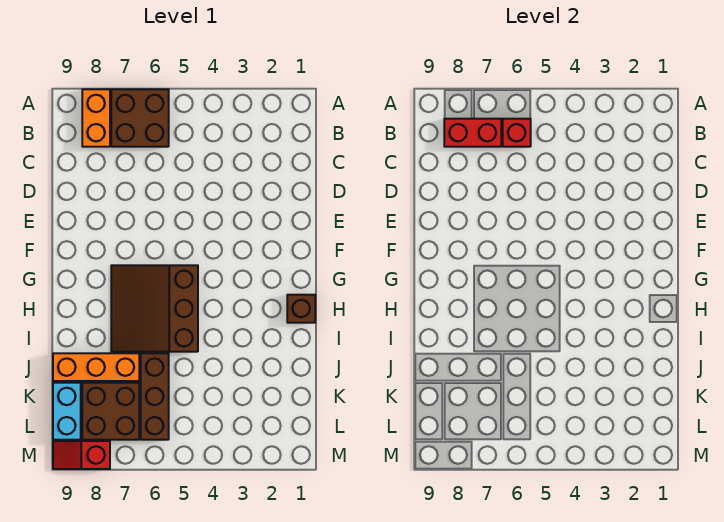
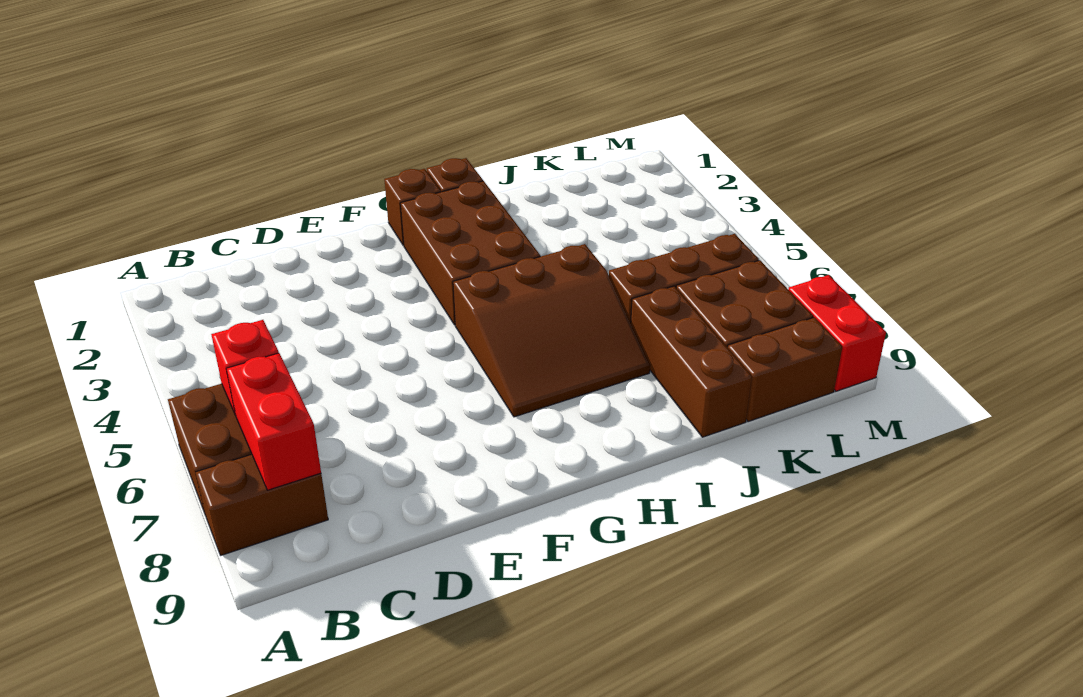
orange 1x2 brick [82,89,110,147] -> brown 1x2 brick [195,454,328,555]
none -> brown 1x1 brick [384,169,441,245]
none -> brown 2x3 brick [400,181,540,325]
orange 1x3 brick [53,353,139,381] -> brown 1x3 brick [631,286,752,437]
cyan 1x2 brick [53,383,81,440] -> brown 1x2 brick [728,317,842,422]
red 1x2 slope [53,441,110,469] -> red 1x2 brick [788,275,886,391]

